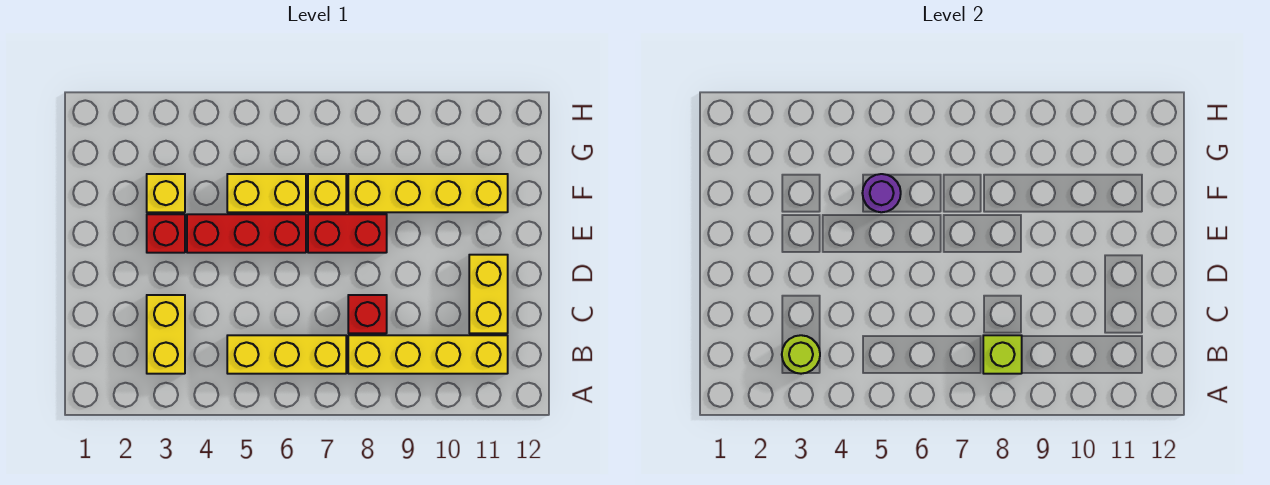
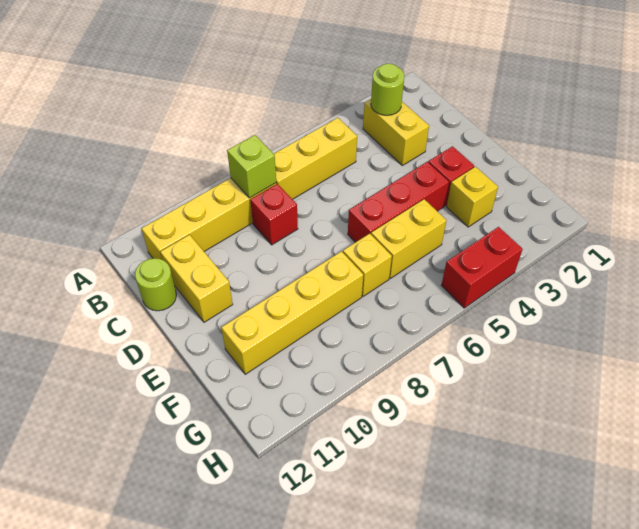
none -> lime 1x1 round brick [135,258,176,311]
red 1x2 brick [308,214,387,253] -> red 1x2 brick moved to [441,227,523,308]
purple 1x1 round brick [862,174,901,212] -> none

